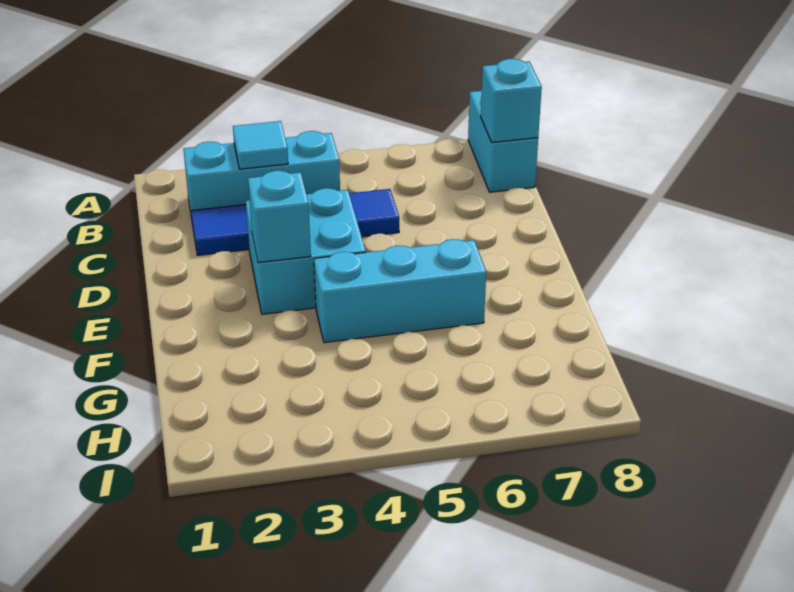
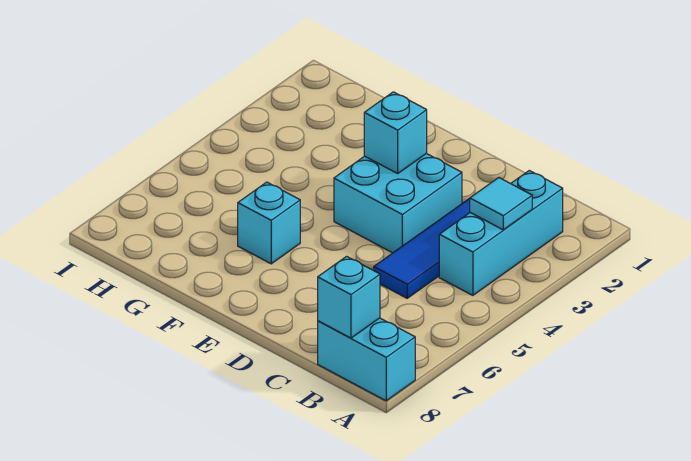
cyan 1x3 brick [314,239,486,343] -> cyan 1x1 brick [238,182,300,264]

